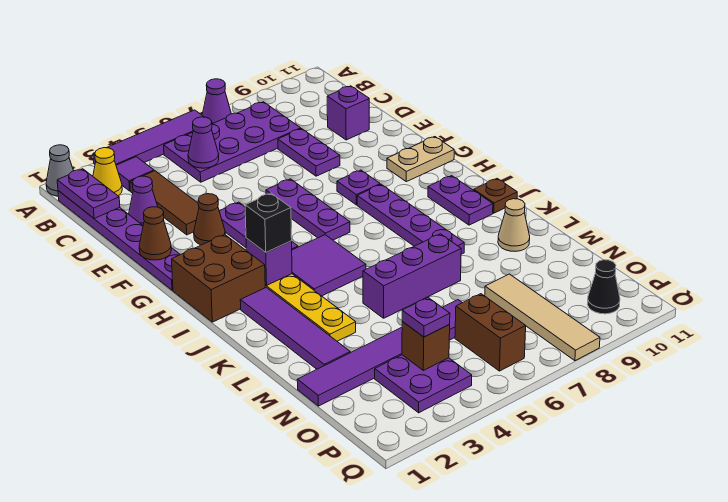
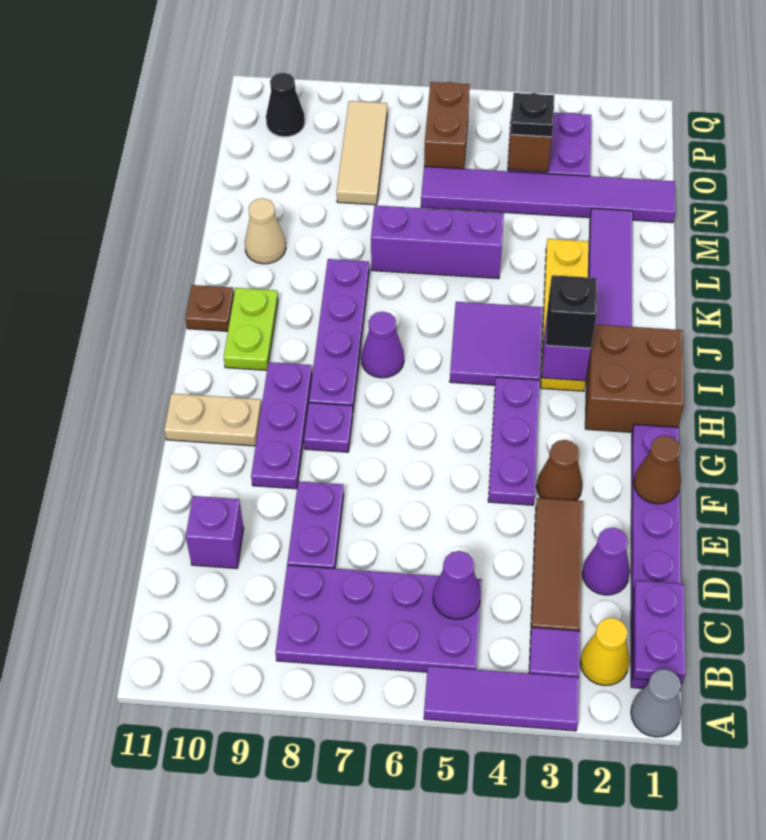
purple 1x4 tile [93,110,213,165] -> purple 1x3 tile [424,666,579,731]
purple 1x1 cone [202,79,231,123] -> purple 1x1 cone moved to [361,312,404,378]
purple 1x3 plate [266,179,350,240] -> purple 1x3 plate moved to [251,362,312,489]
purple 1x2 plate [428,176,493,225] -> lime 1x2 plate [224,288,278,370]
tan 1x4 tile [485,274,600,361] -> tan 1x3 tile [337,101,387,205]
purple 1x1 plate [402,298,450,337] -> black 1x1 plate [511,93,554,137]

